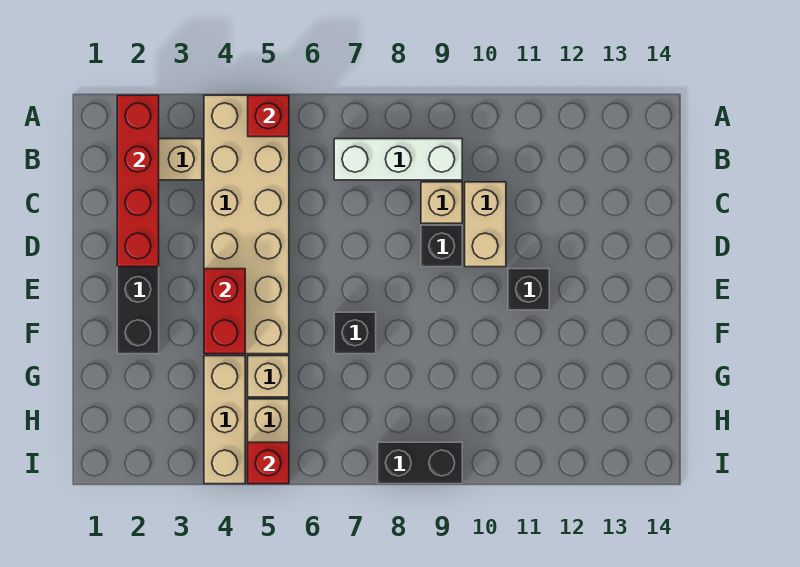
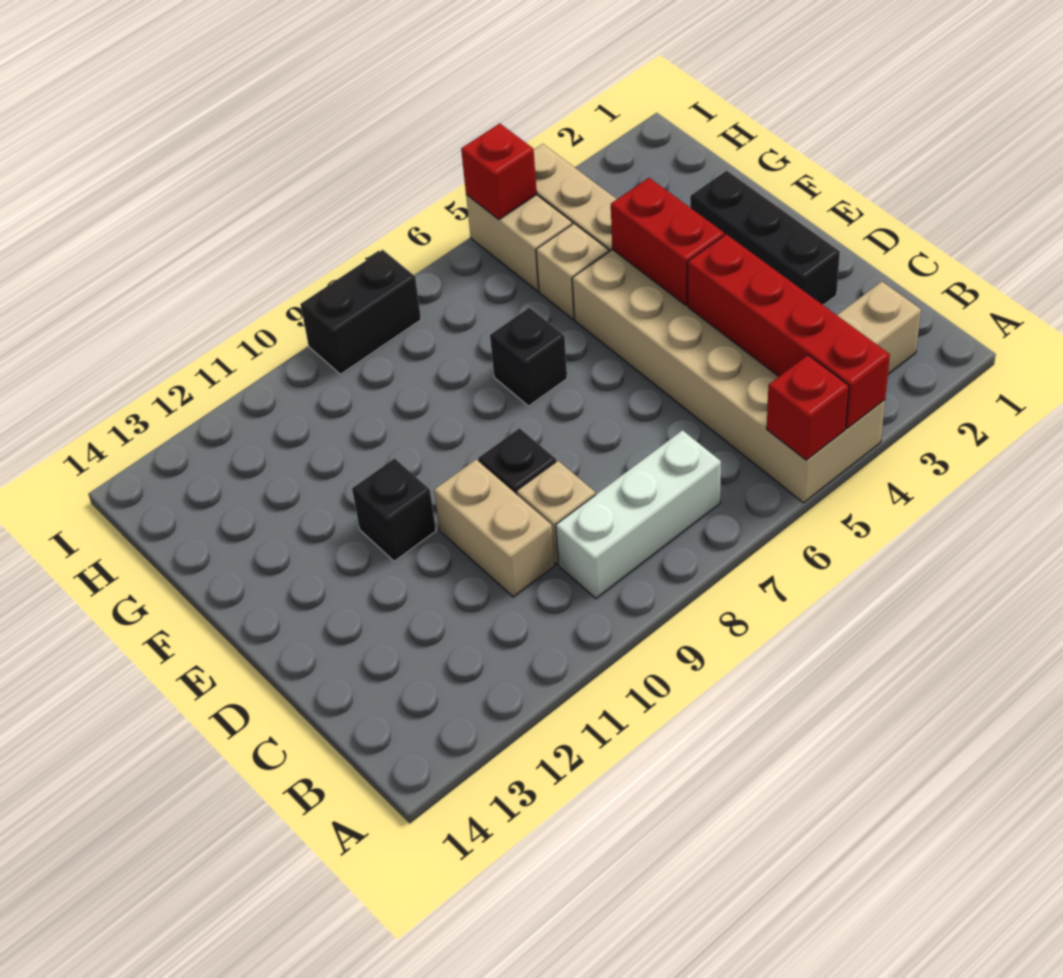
red 1x4 brick [117,95,159,267] -> red 1x4 brick moved to [688,234,890,428]

